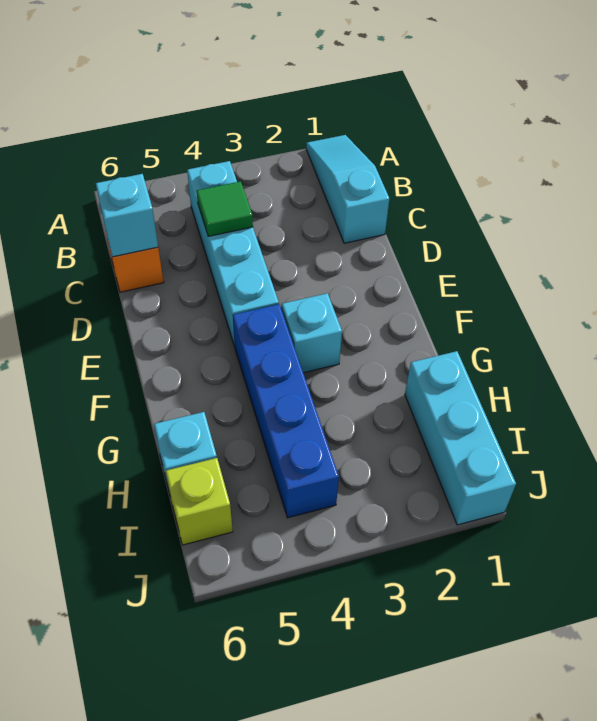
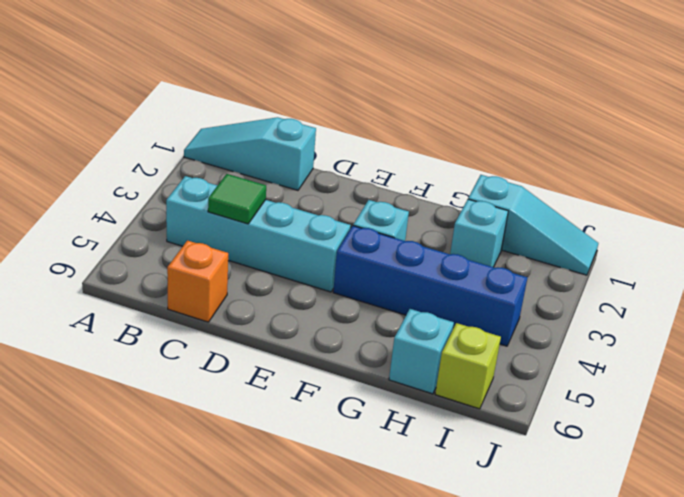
cyan 1x1 brick [96,174,158,257] -> cyan 1x1 brick moved to [450,199,508,267]
cyan 1x3 brick [405,351,516,525] -> cyan 1x3 slope [468,175,598,275]

